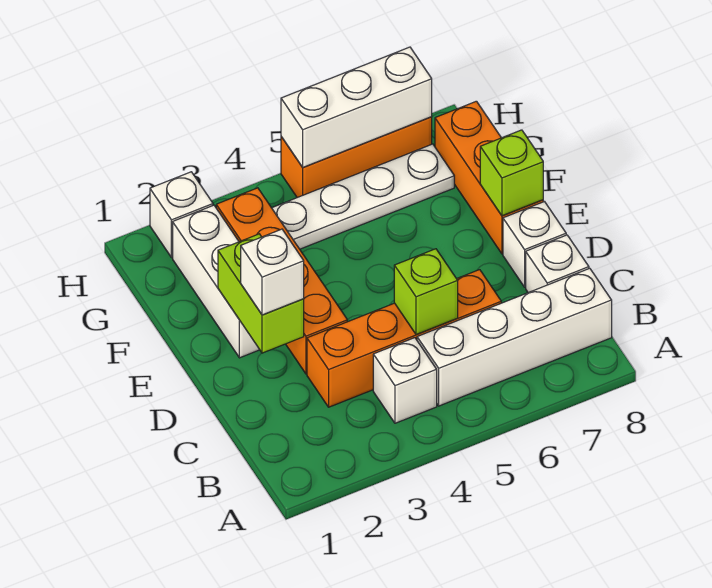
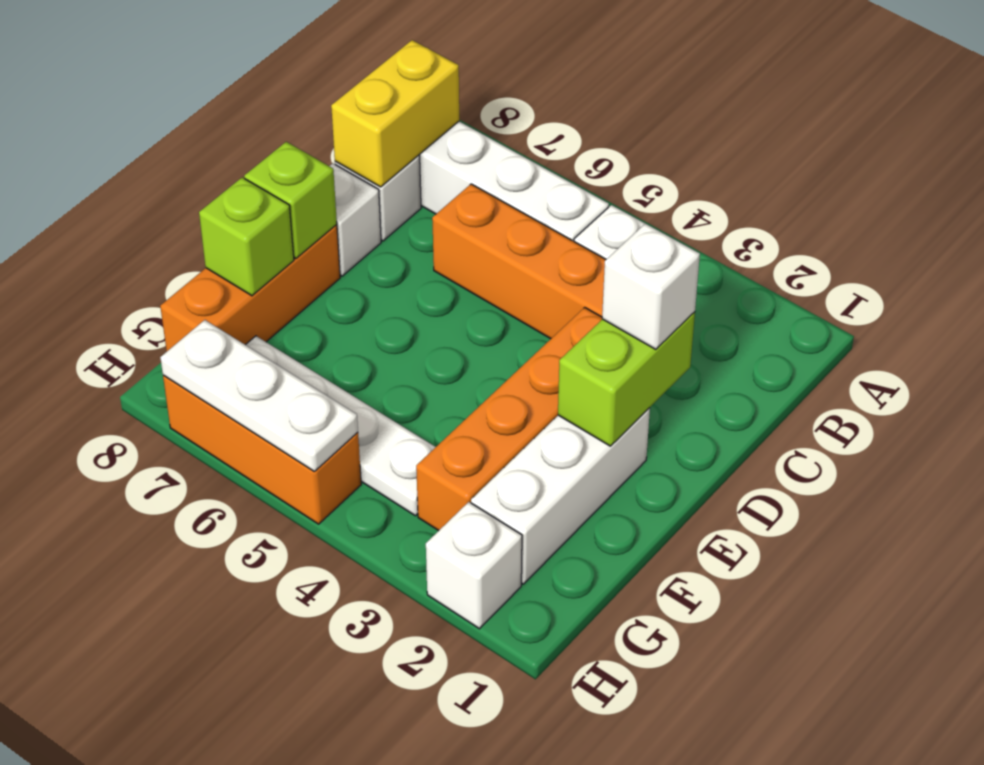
none -> yellow 1x2 brick [331,40,459,187]
lime 1x1 brick [394,249,458,334] -> lime 1x1 brick moved to [199,177,294,296]
white 1x3 brick [281,47,432,167] -> white 1x3 plate [160,320,358,471]

